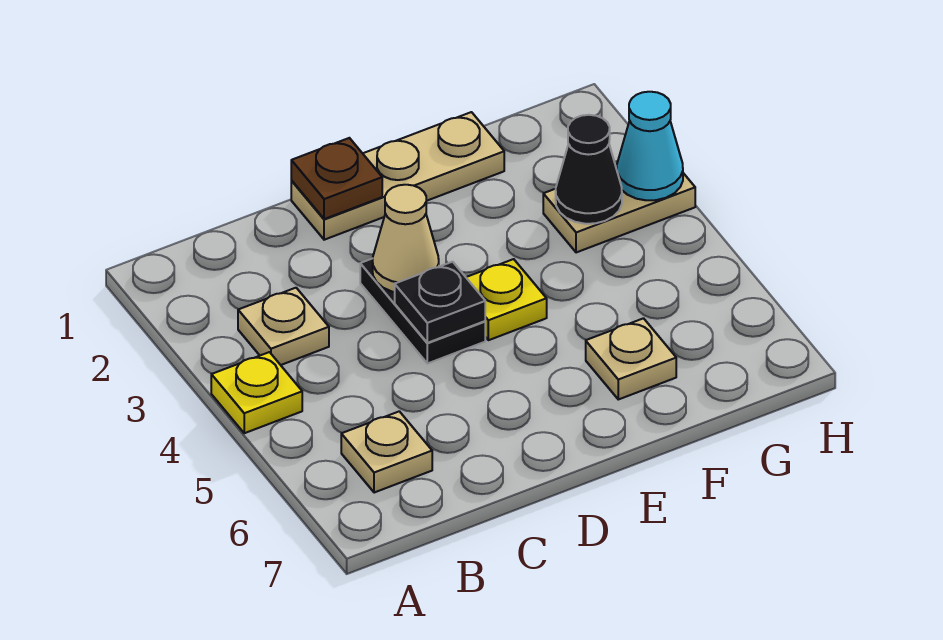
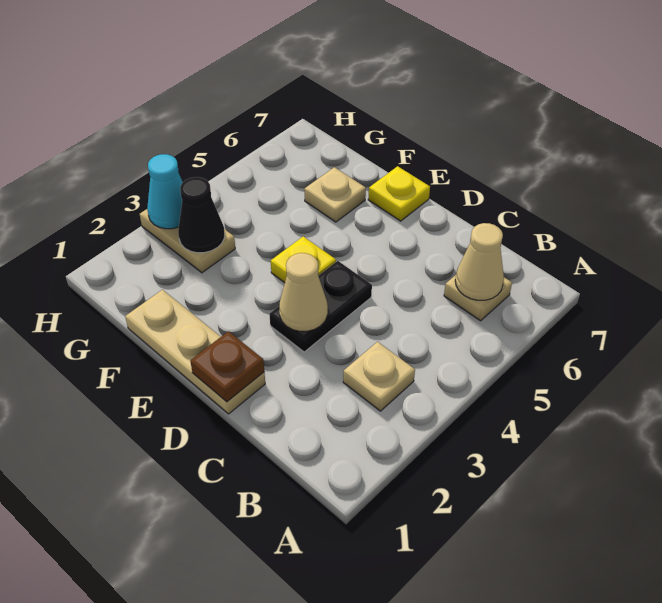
yellow 1x1 plate [211,352,302,433] -> yellow 1x1 plate moved to [368,166,430,221]
none -> tan 1x1 cone [455,223,504,300]
black 1x1 plate [395,262,485,343] -> none

